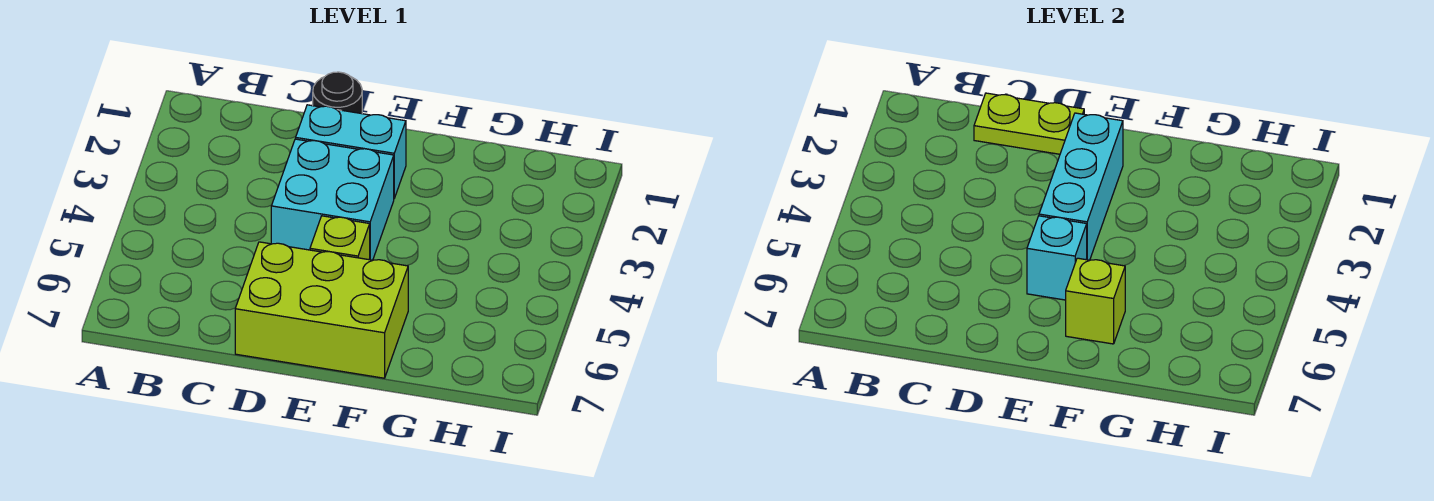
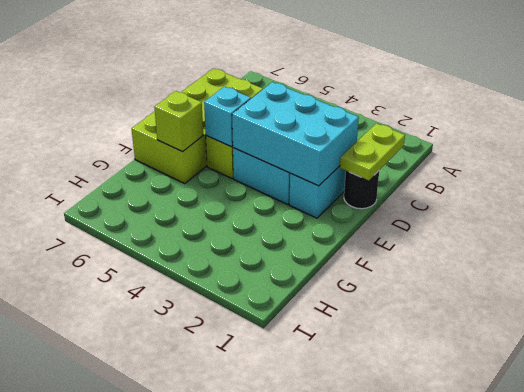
lime 2x3 brick [235,242,408,378] -> lime 2x4 brick [132,68,263,184]
cyan 1x3 brick [1039,113,1123,260] -> cyan 2x3 brick [232,82,359,186]

